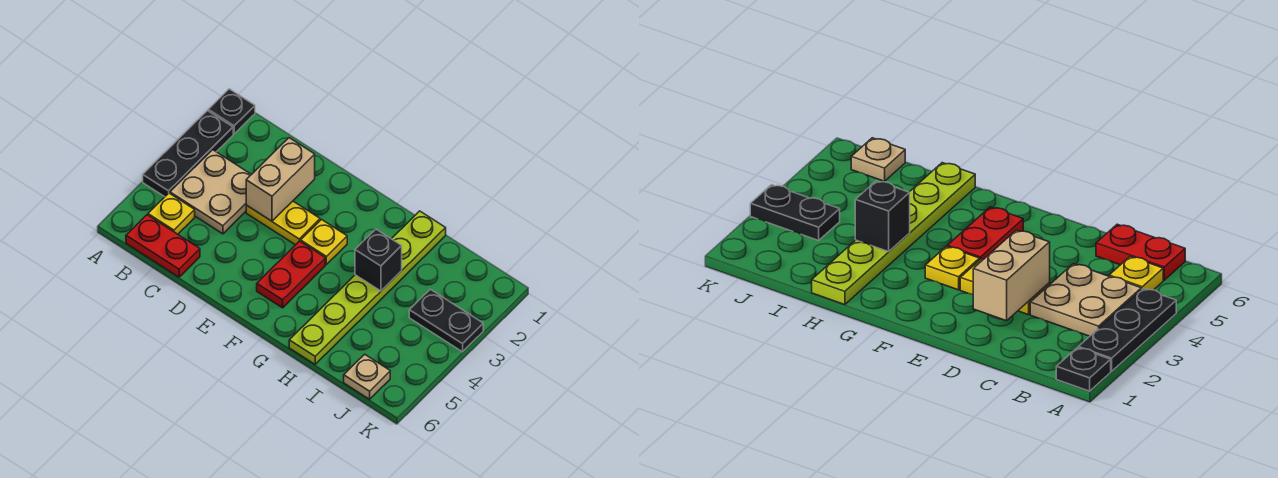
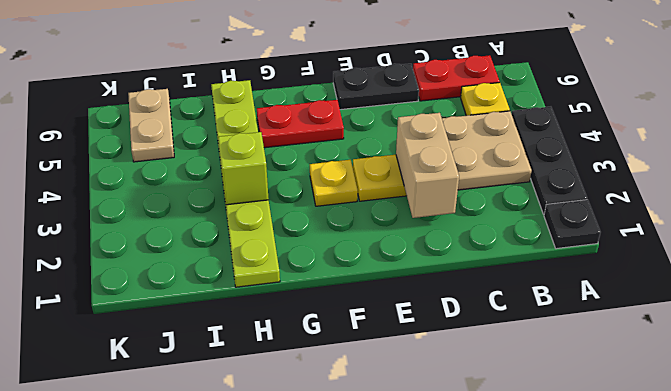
red 1x2 plate [257,241,325,308] -> red 1x2 plate turned to [257,100,344,148]
black 1x1 brick [355,229,402,291] -> lime 1x1 brick [218,132,269,205]
black 1x2 plate [409,289,483,352] -> black 1x2 plate moved to [333,64,419,110]
tan 1x1 plate [344,354,390,399] -> tan 1x2 plate [128,89,174,162]

